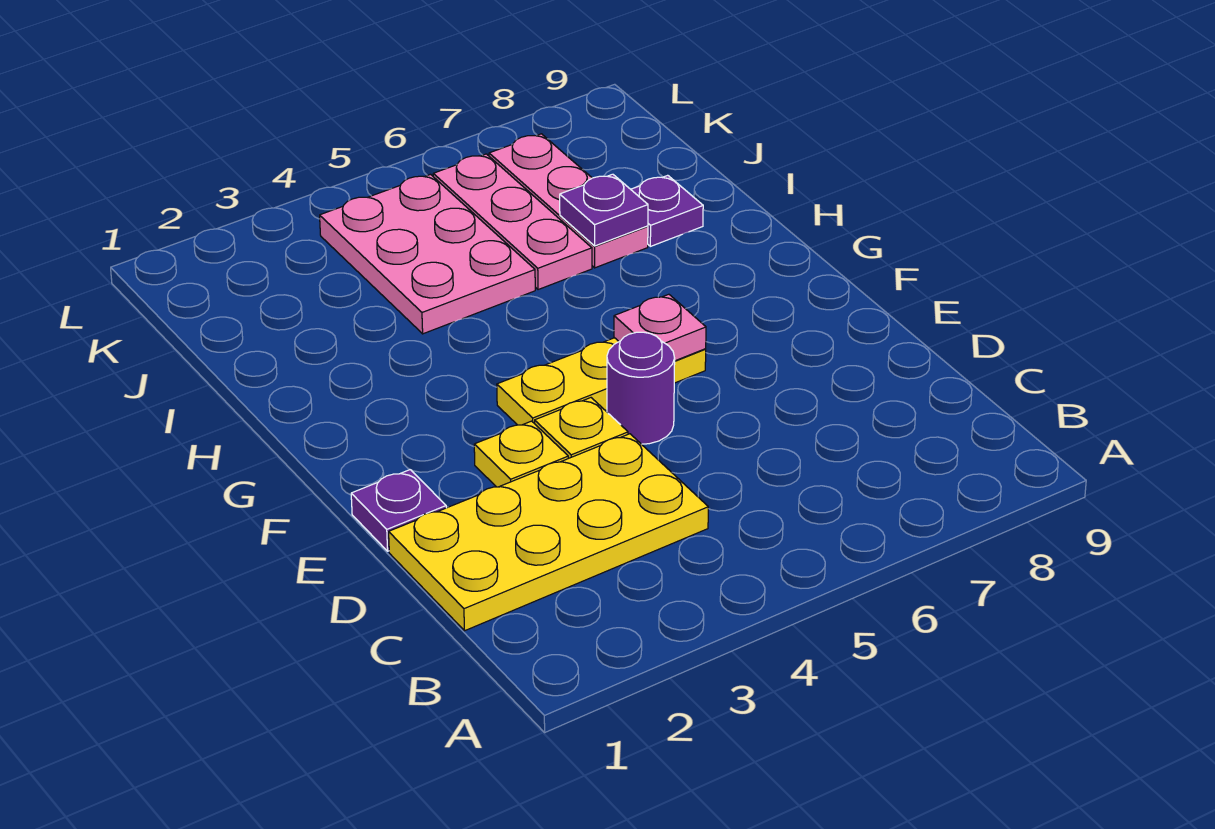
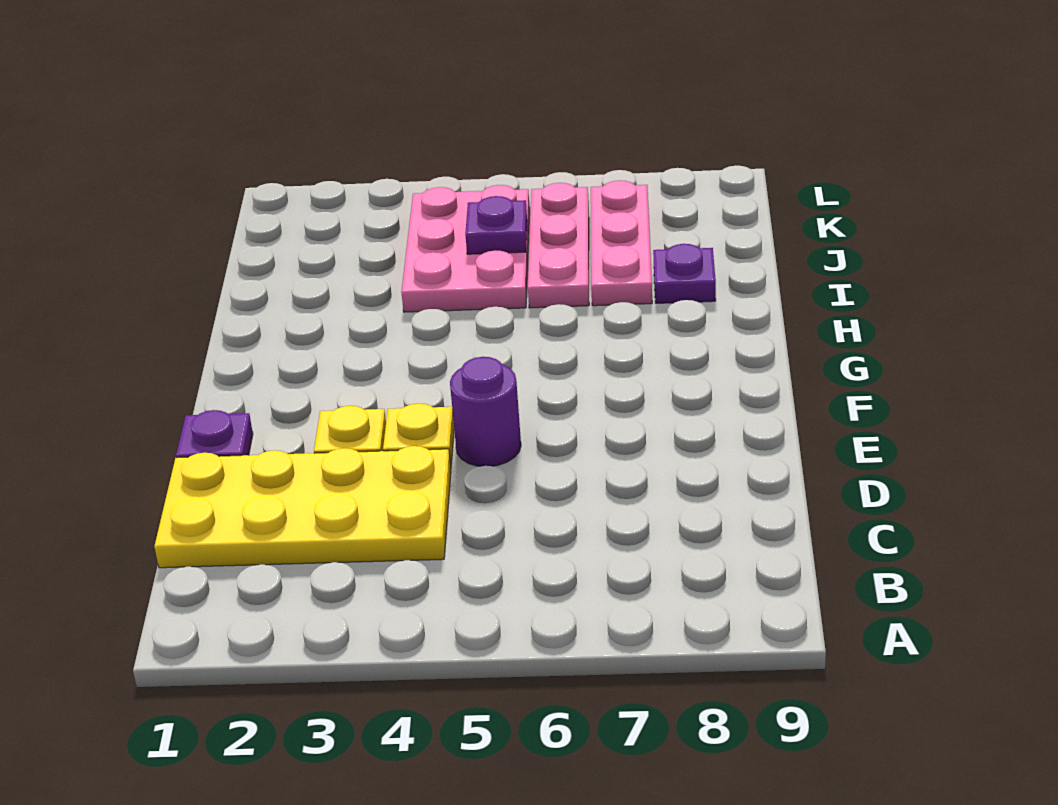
yellow 1x3 plate [497,338,706,425] -> none
pink 1x1 plate [614,294,706,361] -> none
purple 1x1 plate [560,174,648,246] -> purple 1x1 plate moved to [465,196,527,254]

